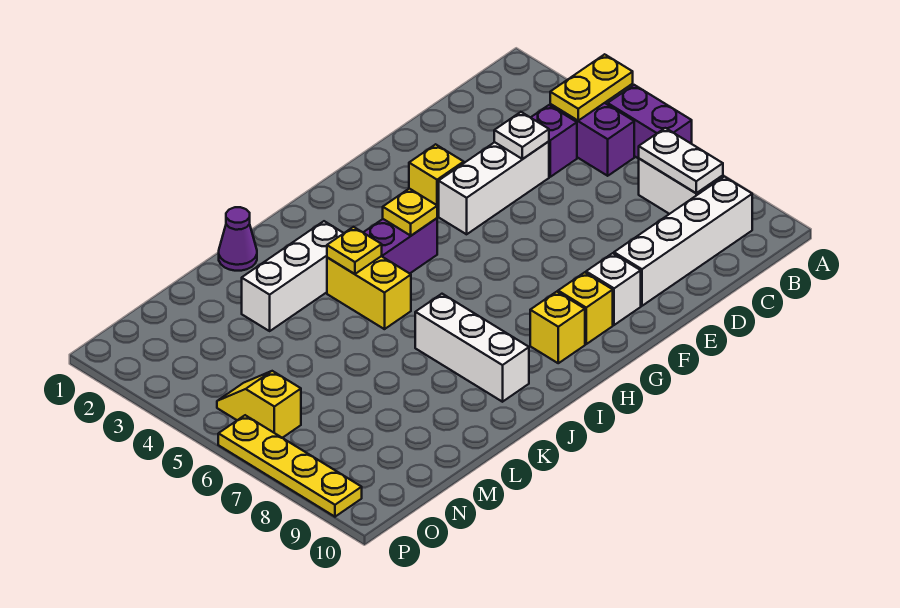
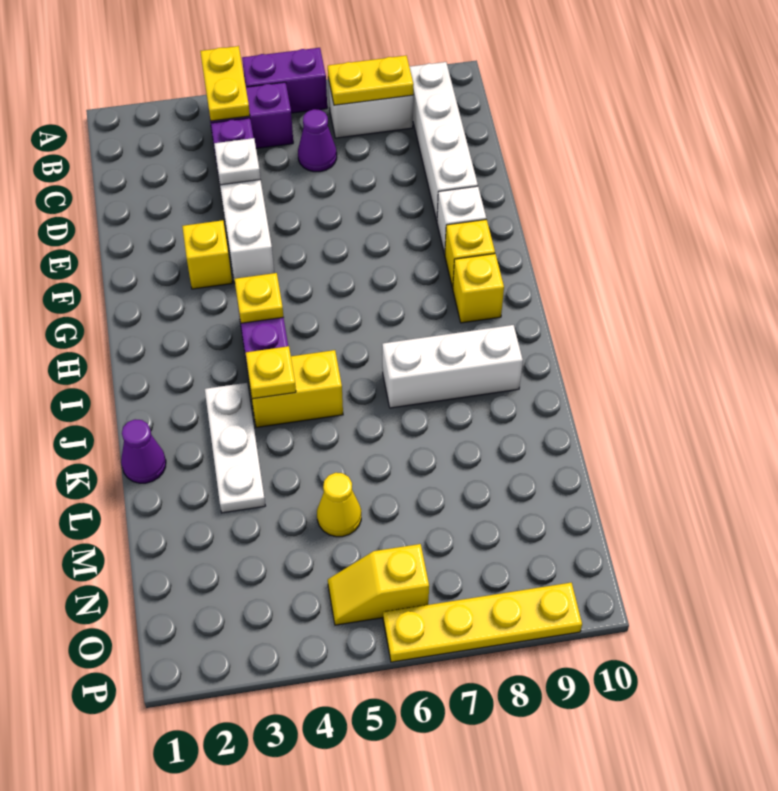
white 1x2 plate [639,128,723,193] -> yellow 1x2 plate [328,56,413,105]
none -> purple 1x1 cone [298,109,337,172]
white 1x3 brick [242,221,344,331] -> white 1x3 plate [205,383,265,513]
none -> yellow 1x1 cone [317,473,361,537]

